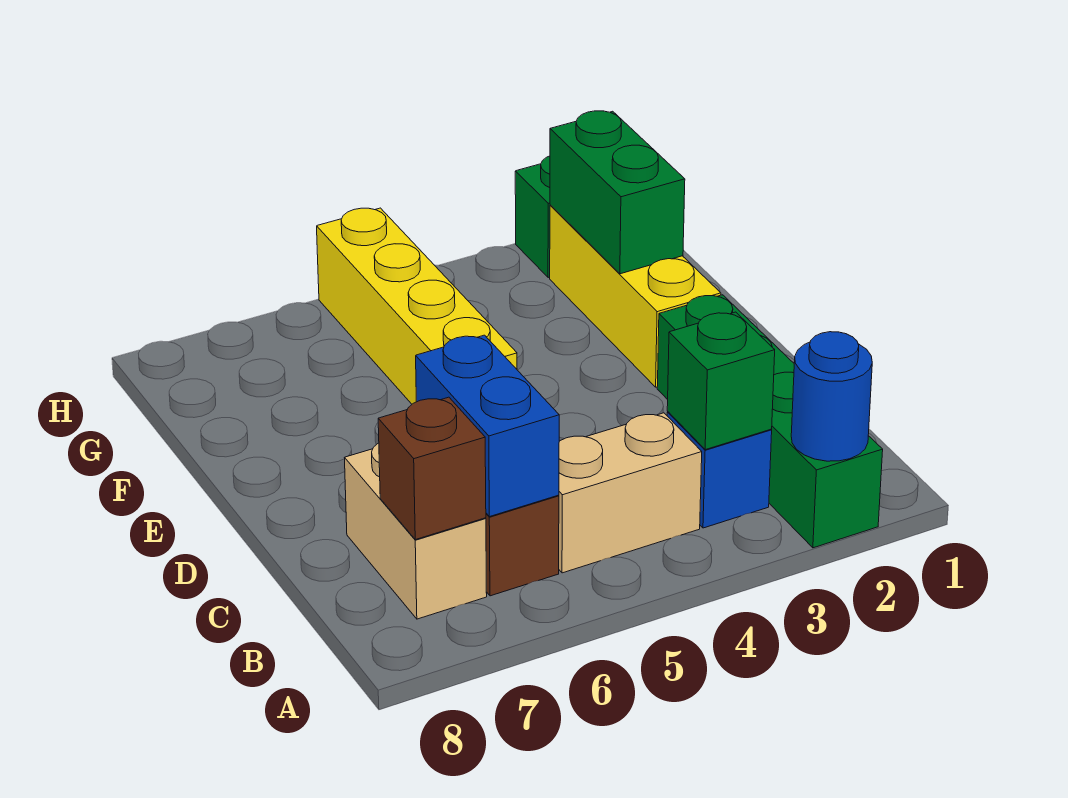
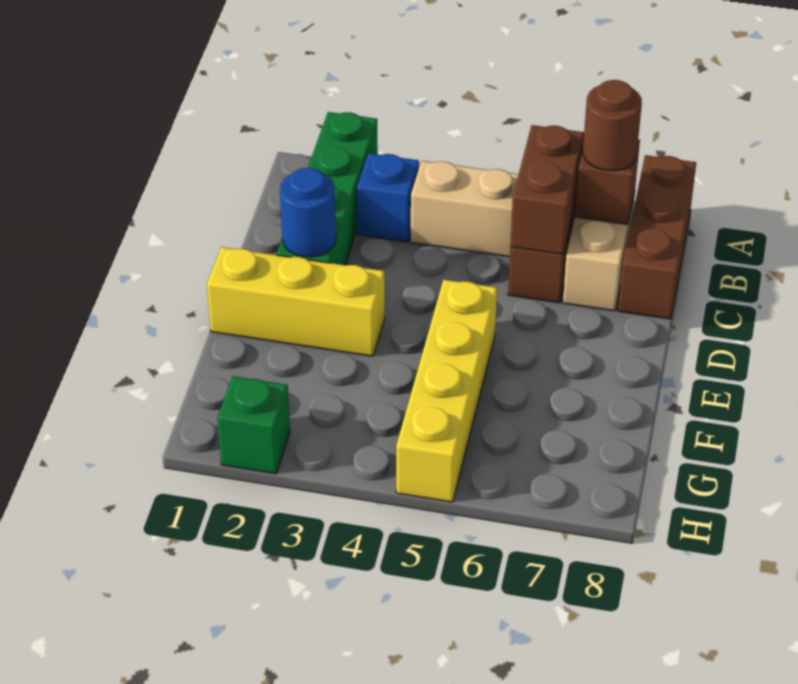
blue 1x1 round brick [791,332,872,461] -> blue 1x1 round brick moved to [280,168,336,257]
none -> brown 1x3 brick [618,155,696,319]
green 1x1 brick [667,312,775,450] -> none
blue 1x2 brick [416,335,559,517] -> brown 1x2 brick [510,125,584,254]
none -> brown 1x1 round brick [583,80,642,171]
yellow 1x3 brick [550,205,721,387] -> yellow 1x3 brick turned to [207,247,385,356]
green 1x2 brick [550,111,685,274] -> none

